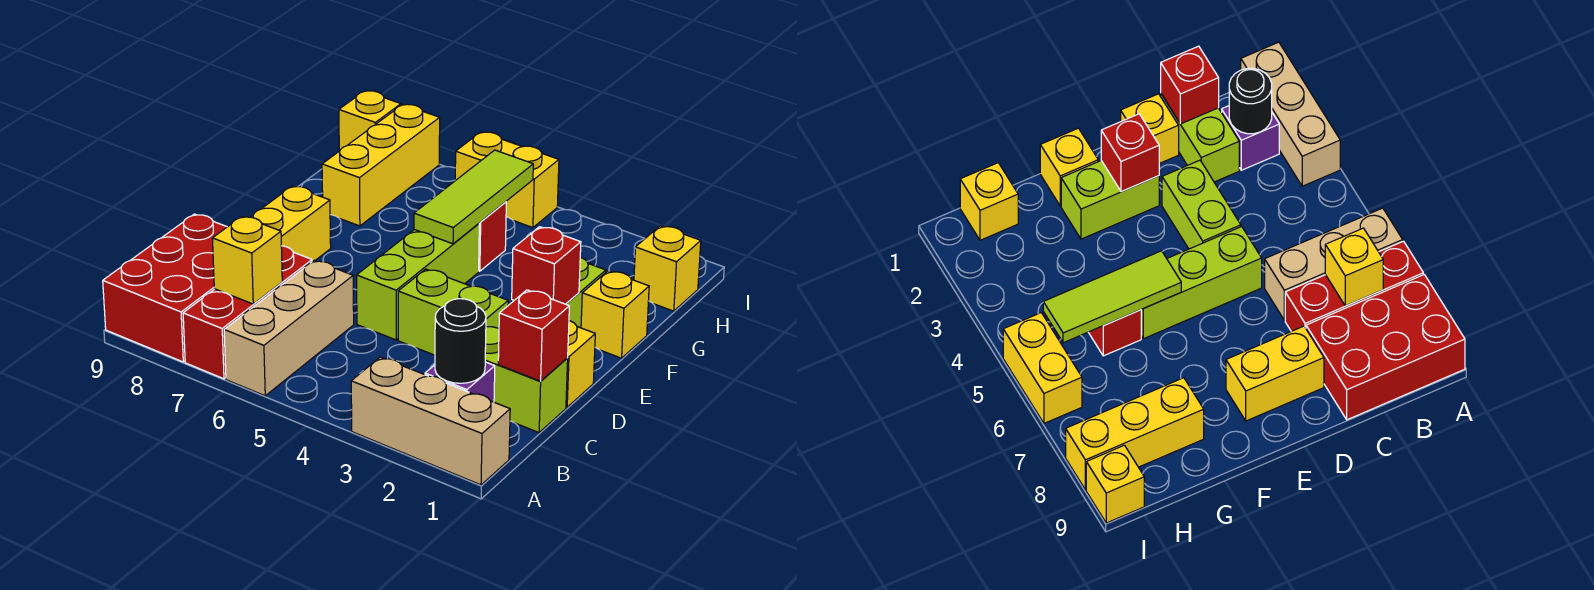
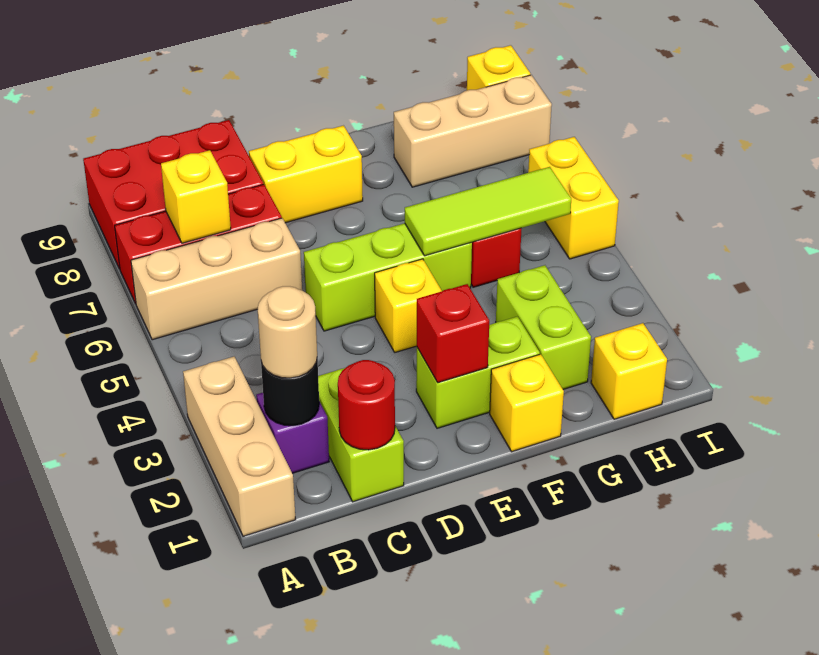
none -> tan 1x1 round brick [258,286,317,378]
red 1x1 brick [498,290,569,381] -> red 1x1 round brick [338,360,395,450]
yellow 1x1 brick [566,321,595,407] -> yellow 1x1 brick moved to [375,259,442,352]
lime 1x2 brick [398,269,508,355] -> lime 1x2 brick moved to [496,265,591,389]
yellow 1x3 brick [322,104,440,226] -> tan 1x3 brick [394,75,552,187]

